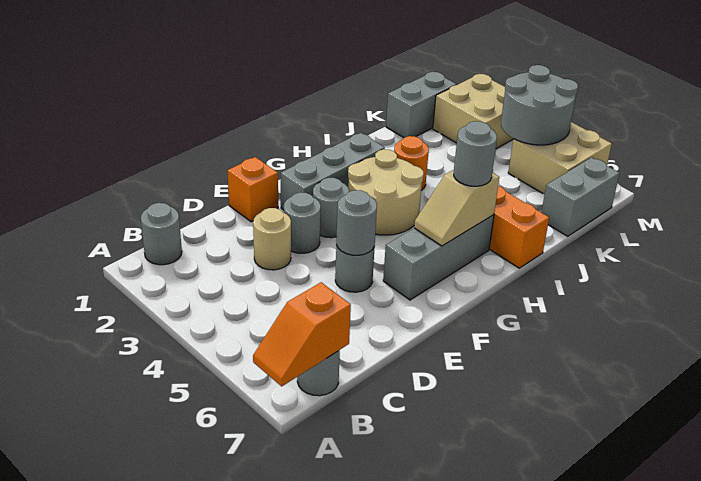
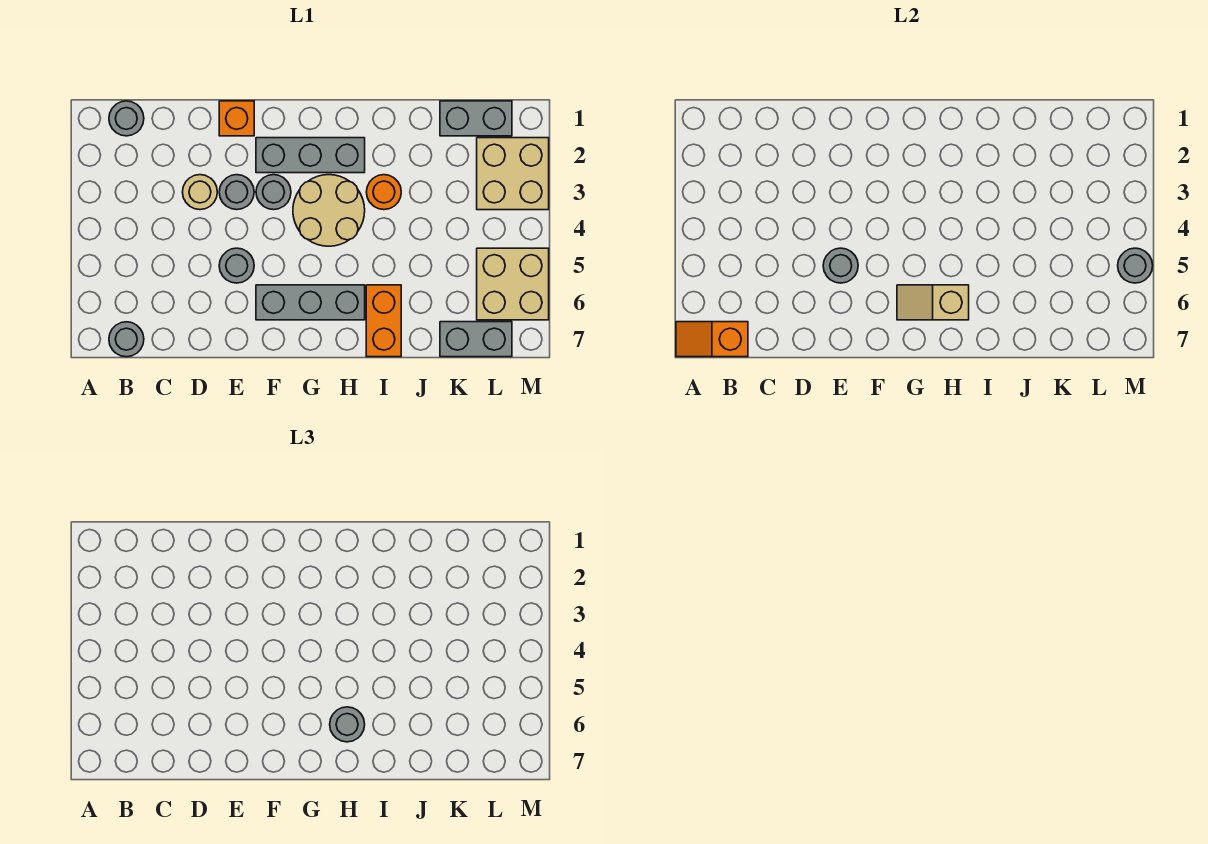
grey 2x2 round brick [501,65,578,145] -> grey 1x1 round brick [1118,248,1153,283]

